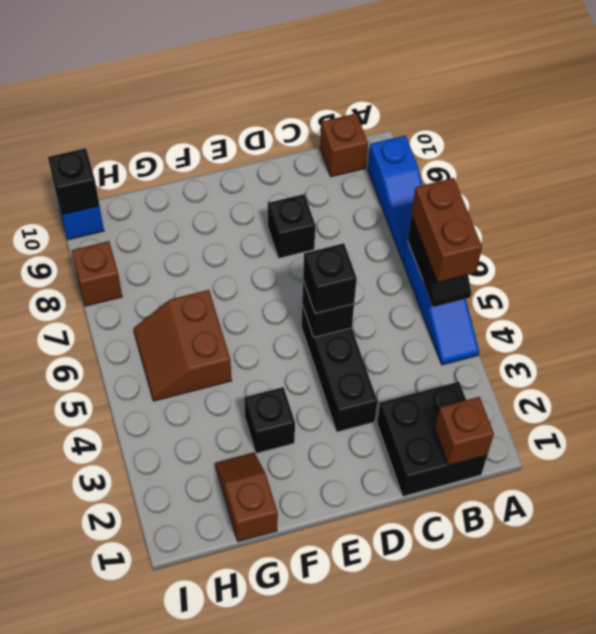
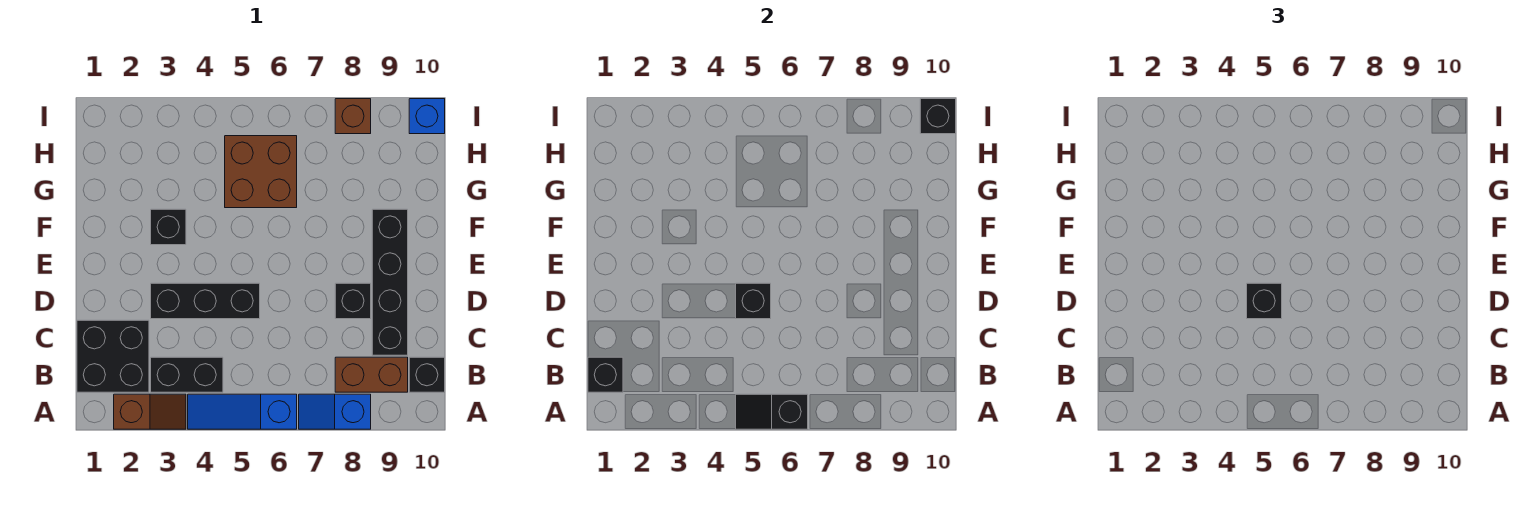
brown 1x2 brick [411,178,482,282] -> brown 1x2 brick moved to [335,357,408,392]
blue 1x3 slope [368,135,423,263] -> blue 1x2 slope [299,394,371,429]
brown 1x1 brick [435,397,494,466] -> black 1x1 brick [588,357,623,392]
none -> black 1x2 brick [151,357,223,392]
brown 1x1 brick [320,113,368,177] -> black 1x1 brick [409,357,445,392]
none -> black 1x4 brick [372,209,408,355]
brown 1x2 slope [215,453,278,542] -> brown 1x2 slope moved to [114,394,186,429]
brown 2x2 slope [134,290,232,401] -> brown 2x2 brick [225,136,297,208]

